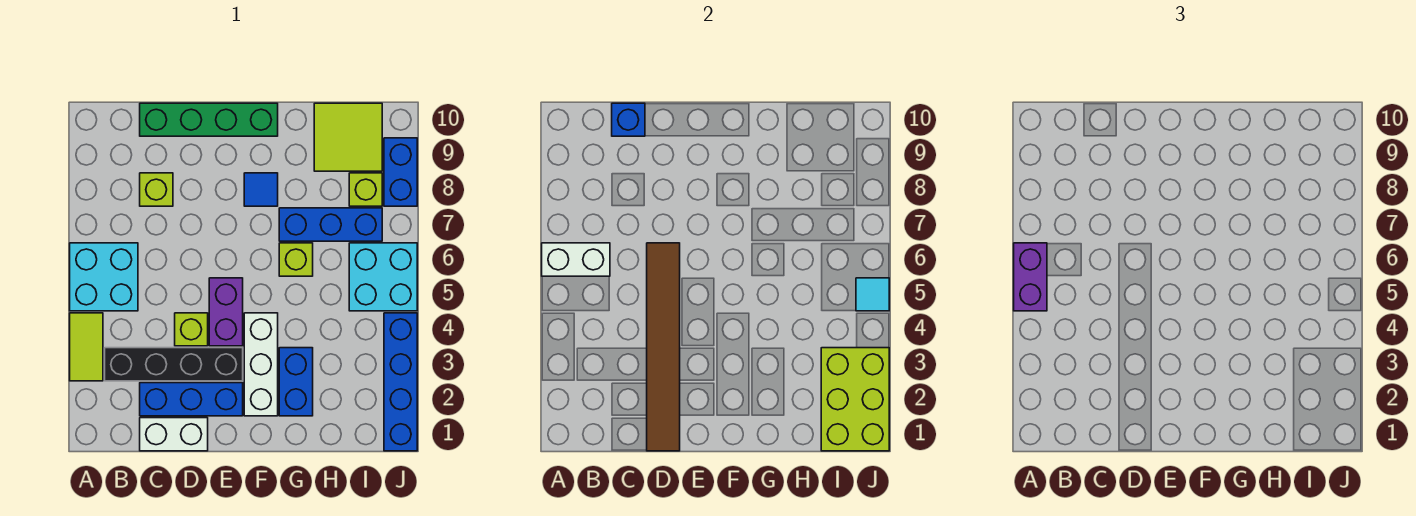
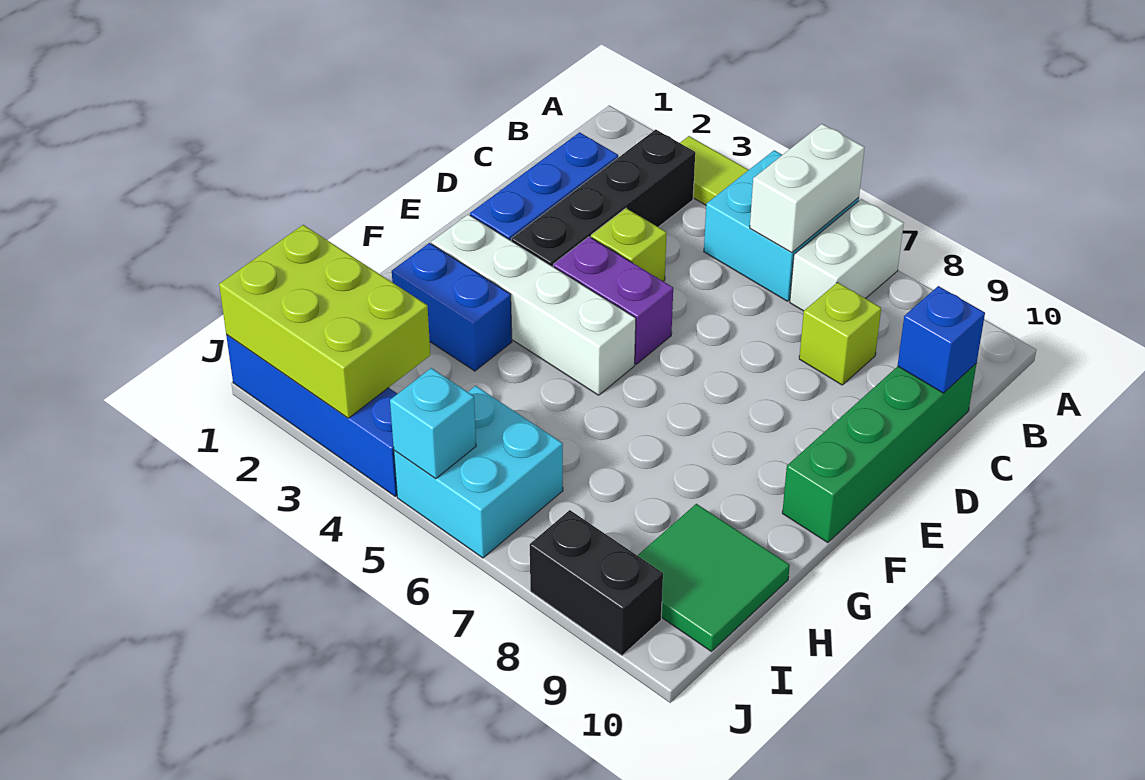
purple 1x2 brick [1014,243,1047,311] -> none
white 1x2 brick [140,418,208,451] -> white 1x2 brick moved to [790,199,904,311]
brown 1x6 tile [647,243,680,451] -> none
white 1x3 brick [244,313,278,416] -> white 1x4 brick [431,214,636,395]
blue 1x1 tile [244,173,278,206] -> none
lime 1x1 brick [279,243,313,276] -> none
blue 1x3 brick [279,208,382,241] -> none
lime 2x2 tile [314,103,382,171] -> green 2x2 tile [637,504,790,651]
lime 1x1 brick [349,173,382,206] -> none
cyan 1x1 tile [856,278,889,311] -> cyan 1x1 brick [390,368,476,479]
blue 1x2 brick [384,138,417,206] -> black 1x2 brick [530,510,663,655]

